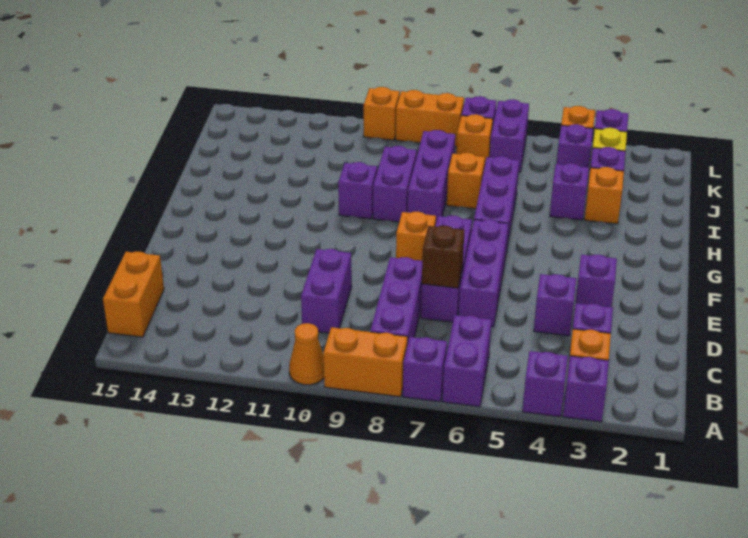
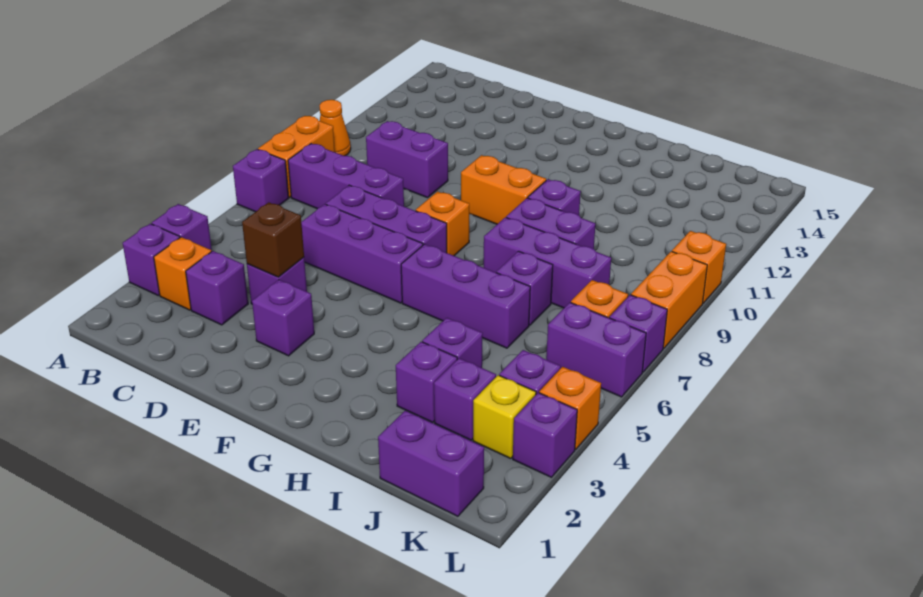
purple 1x2 brick [442,315,492,407] -> purple 1x2 brick moved to [378,410,484,516]
orange 1x2 brick [103,252,164,337] -> orange 1x2 brick moved to [461,155,546,224]
brown 1x1 brick [422,226,464,288] -> brown 1x1 brick moved to [242,202,304,277]
orange 1x1 brick [585,167,624,224] -> purple 1x1 brick [396,342,457,423]
orange 1x1 brick [447,153,485,209] -> purple 1x1 brick [496,251,553,325]

